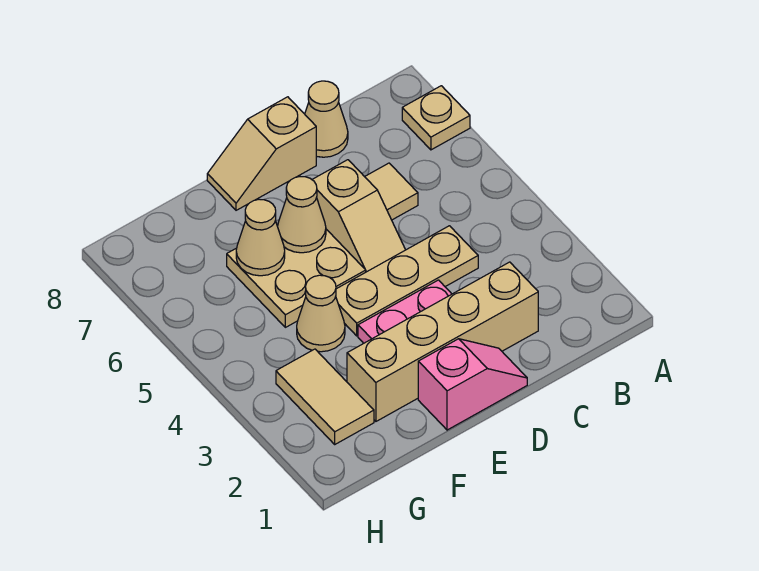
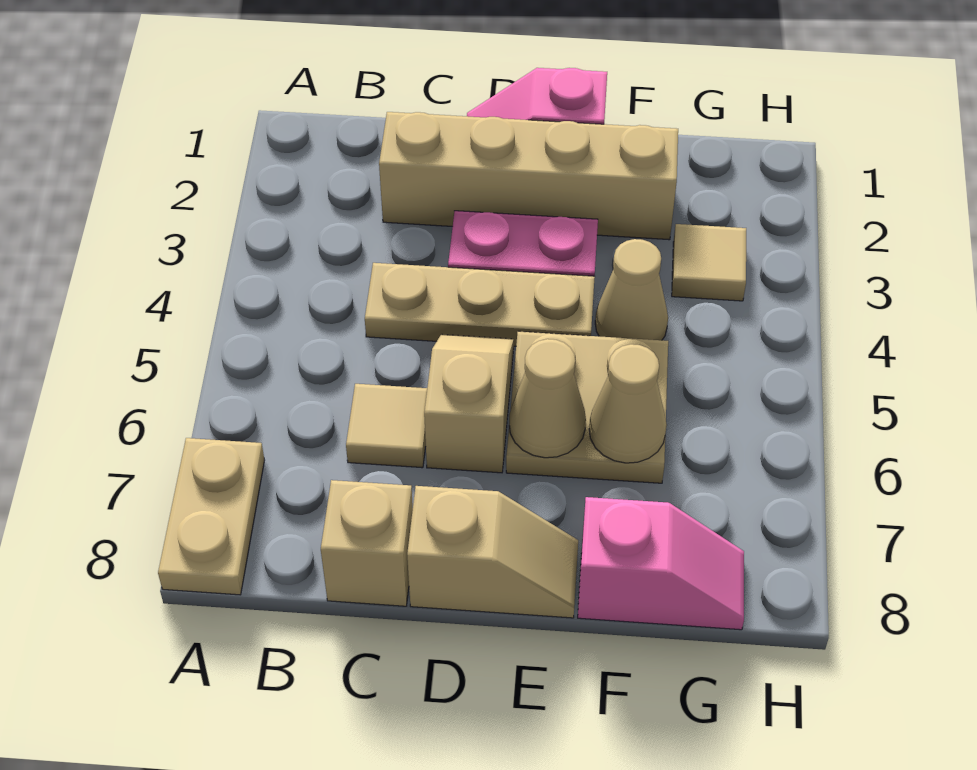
tan 1x1 plate [402,86,470,150] -> tan 1x2 plate [158,438,265,595]
tan 1x1 cone [305,81,348,157] -> tan 1x1 brick [321,480,413,606]
none -> pink 1x2 slope [578,497,744,630]
tan 1x2 tile [276,349,374,444] -> tan 1x1 tile [672,224,746,301]

